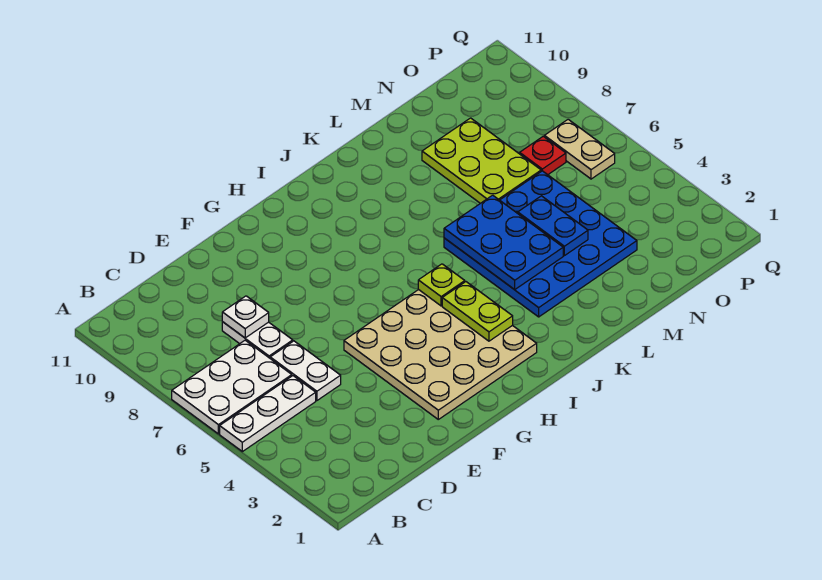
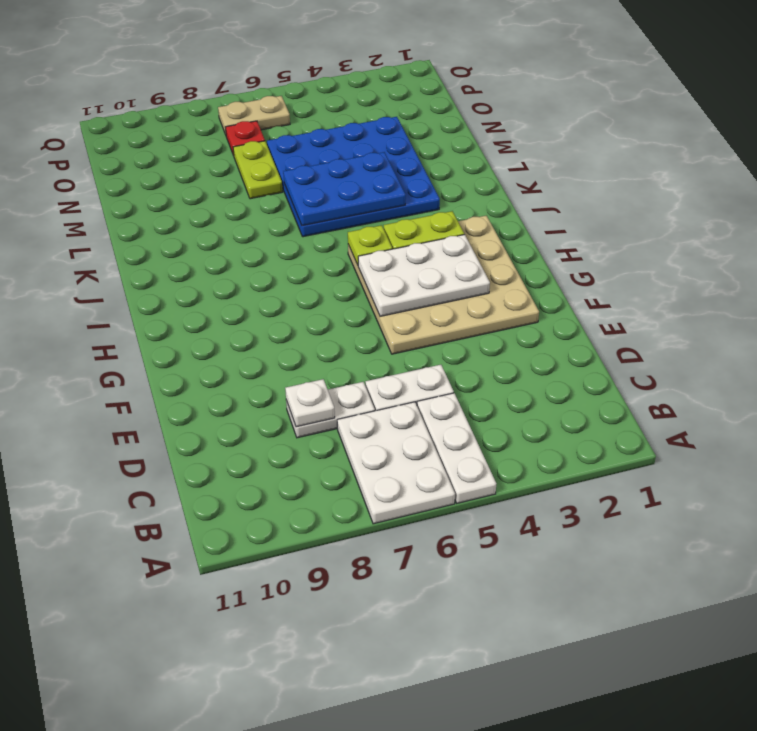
none -> white 2x3 plate [358,234,490,316]
blue 1x2 plate [518,196,588,256] -> none
lime 2x3 plate [422,118,541,203] -> lime 1x2 plate [233,141,283,199]

